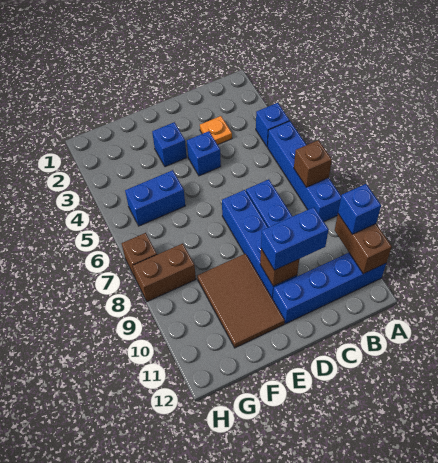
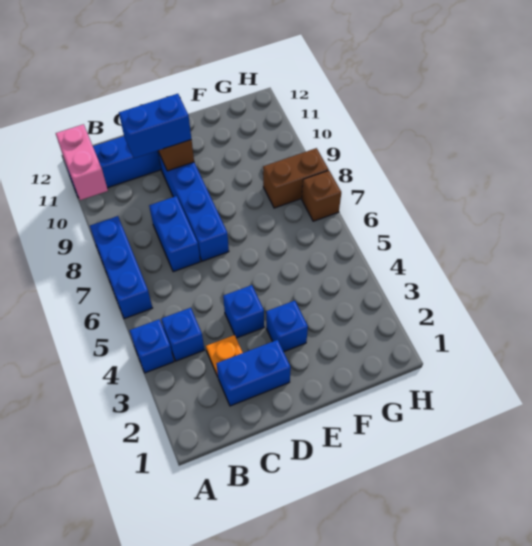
blue 1x4 brick [268,121,341,221] -> blue 1x3 brick [90,216,152,319]
brown 1x1 brick [294,140,332,187] -> none
brown 1x2 brick [335,214,392,274] -> pink 1x2 brick [56,124,108,200]
blue 1x1 brick [338,184,381,234] -> blue 1x1 brick moved to [161,308,204,361]
brown 2x3 tile [197,254,285,348] -> none
blue 1x2 brick [125,170,185,226] -> blue 1x2 brick moved to [216,340,291,406]

